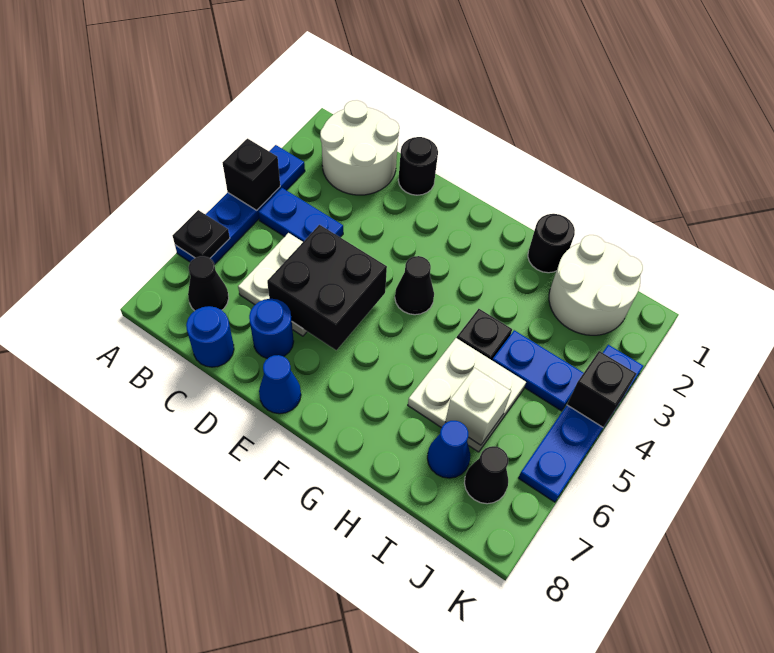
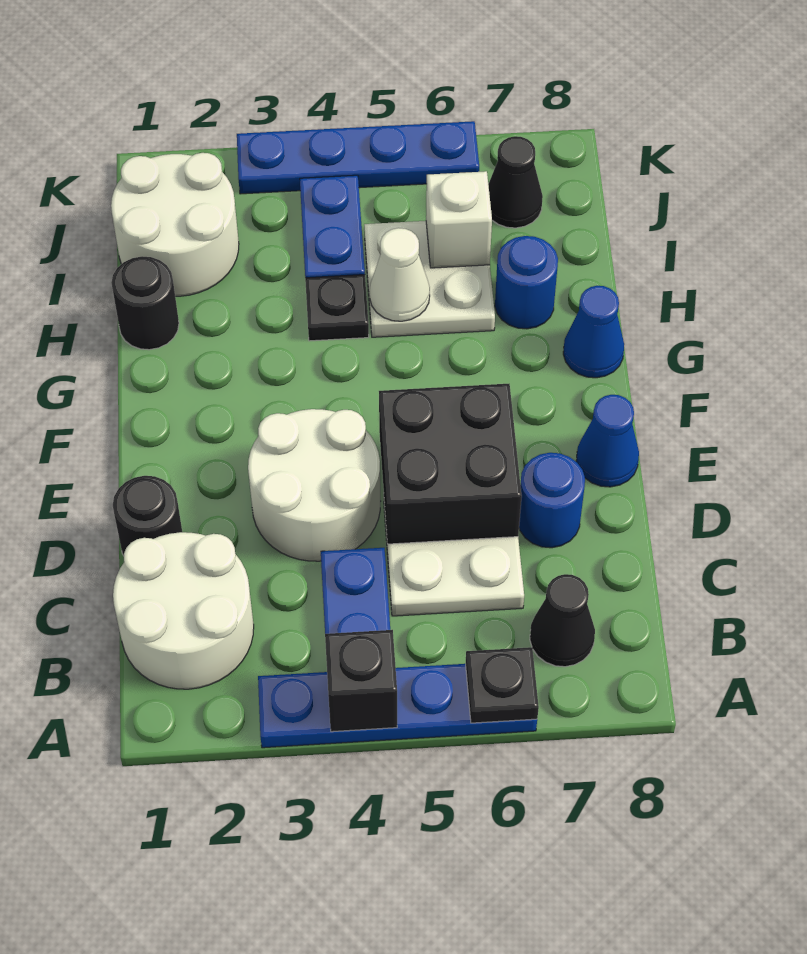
blue 1x1 round brick [186,306,234,367] -> blue 1x1 round brick moved to [495,236,558,329]
none -> white 2x2 round brick [248,409,381,561]
black 1x1 cone [395,256,434,315] -> none
none -> white 1x1 cone [370,228,430,321]
blue 1x1 cone [427,421,470,478] -> blue 1x1 cone moved to [563,286,624,378]
black 1x1 brick [567,351,637,427] -> none

